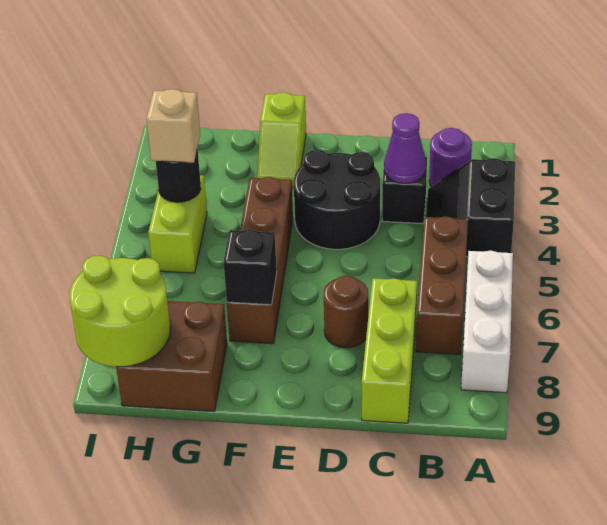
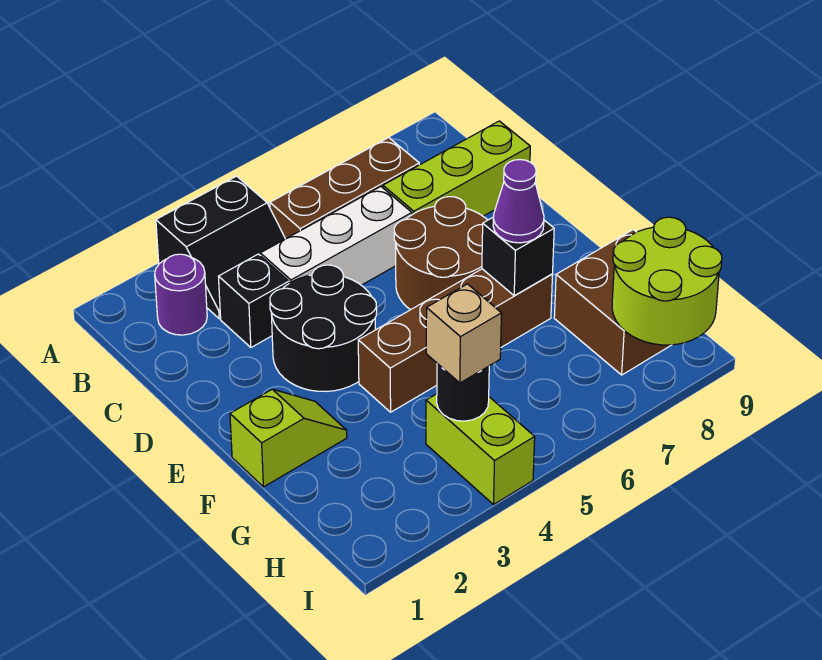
white 1x3 brick [461,251,513,393] -> white 1x3 brick moved to [260,187,412,285]
purple 1x1 cone [384,113,426,183] -> purple 1x1 cone moved to [493,160,544,243]
brown 1x1 round brick [324,276,368,348] -> brown 2x2 round brick [394,197,487,310]
lime 1x2 brick [148,175,207,273] -> lime 1x2 brick turned to [426,394,535,505]

